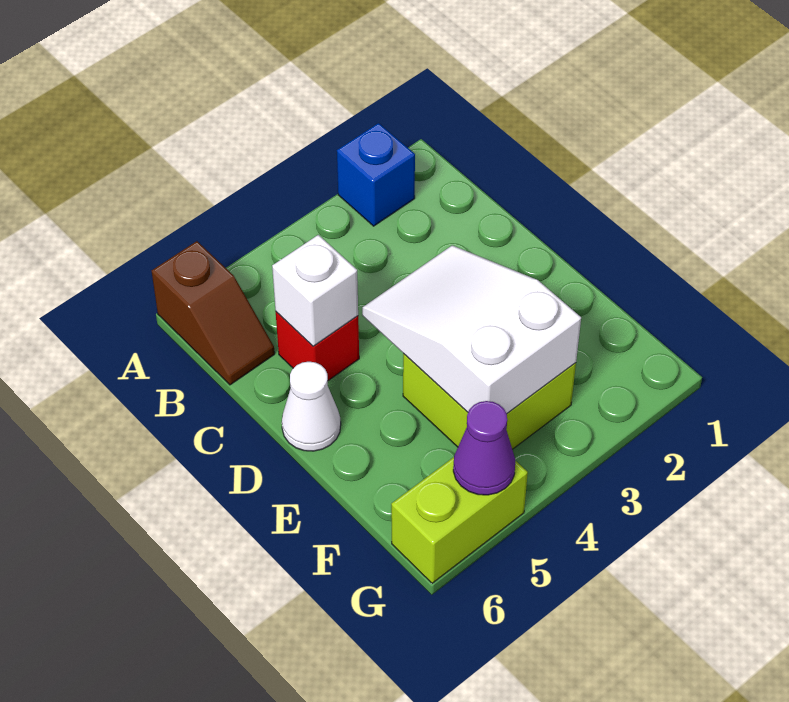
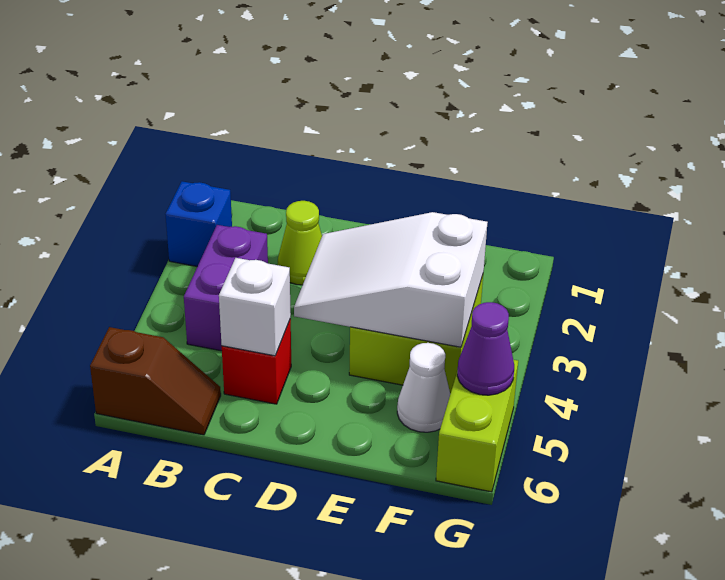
none -> purple 1x2 brick [184,225,268,351]
none -> lime 1x1 cone [278,201,322,285]
white 1x1 cone [282,362,341,451] -> white 1x1 cone moved to [397,343,450,432]

